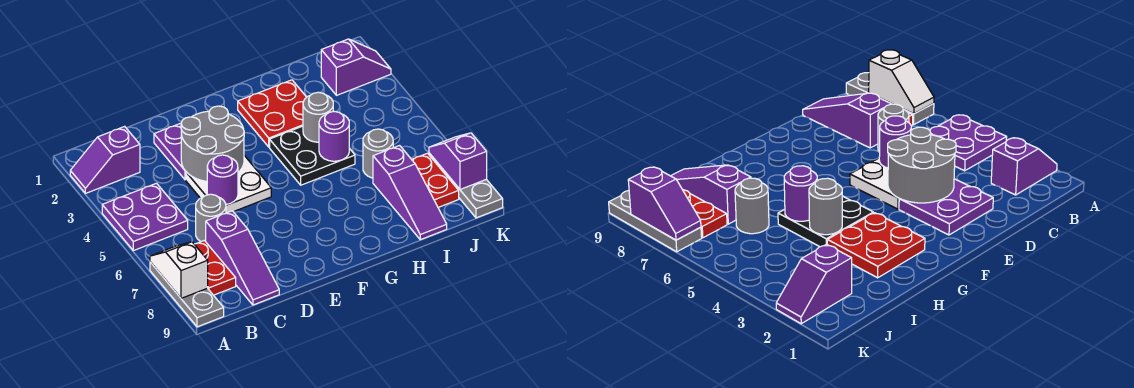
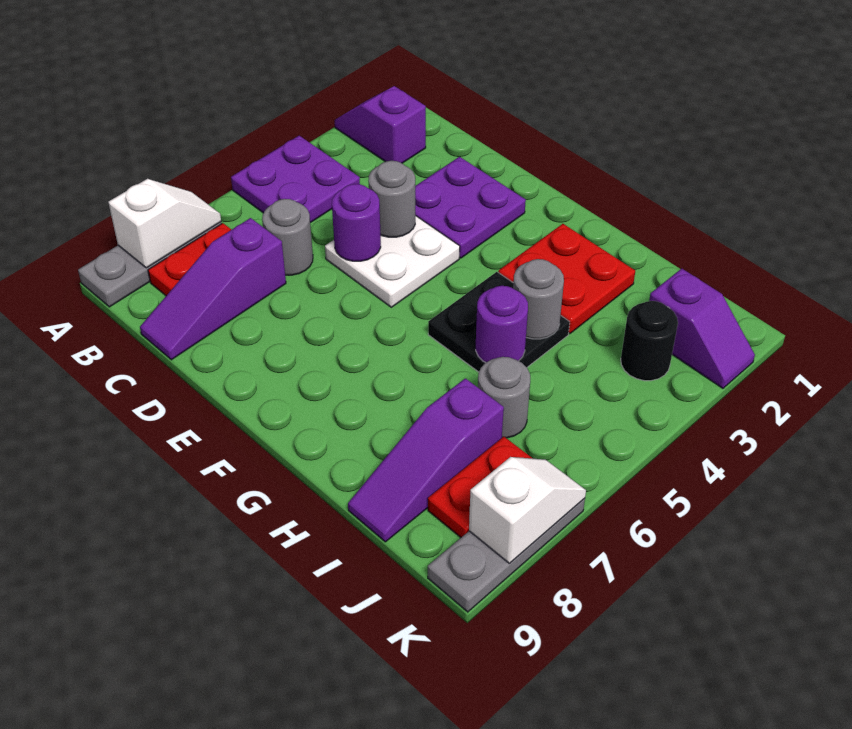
grey 2x2 round brick [181,106,244,181] -> grey 1x1 round brick [368,161,415,237]
none -> black 1x1 round brick [621,301,678,381]
purple 1x2 slope [429,133,487,189] -> white 1x2 slope [469,457,586,564]

